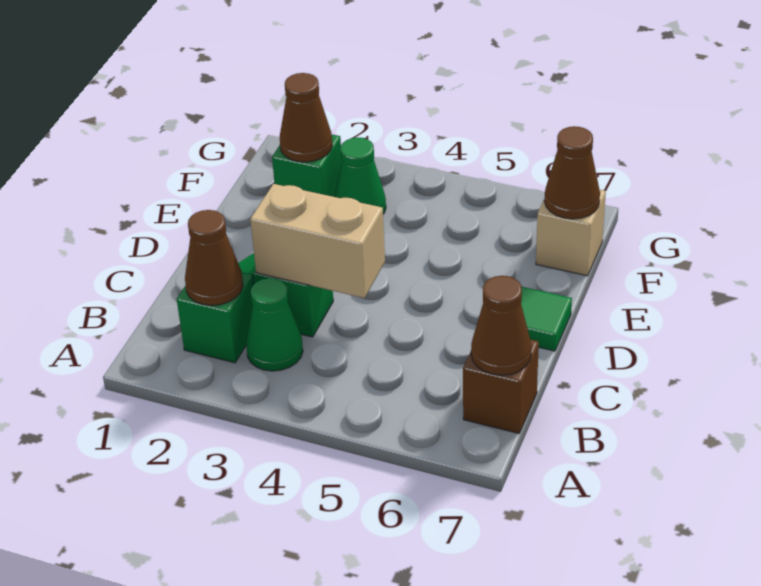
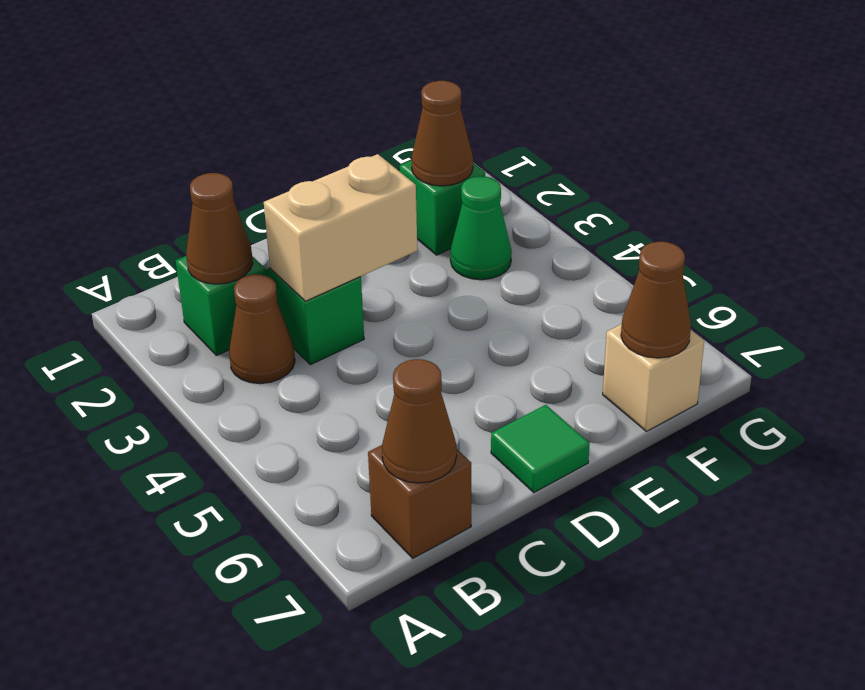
green 1x1 cone [246,278,303,371] -> brown 1x1 cone [229,274,295,384]
tan 1x2 brick [250,184,385,298] -> tan 1x2 brick turned to [264,154,417,301]

